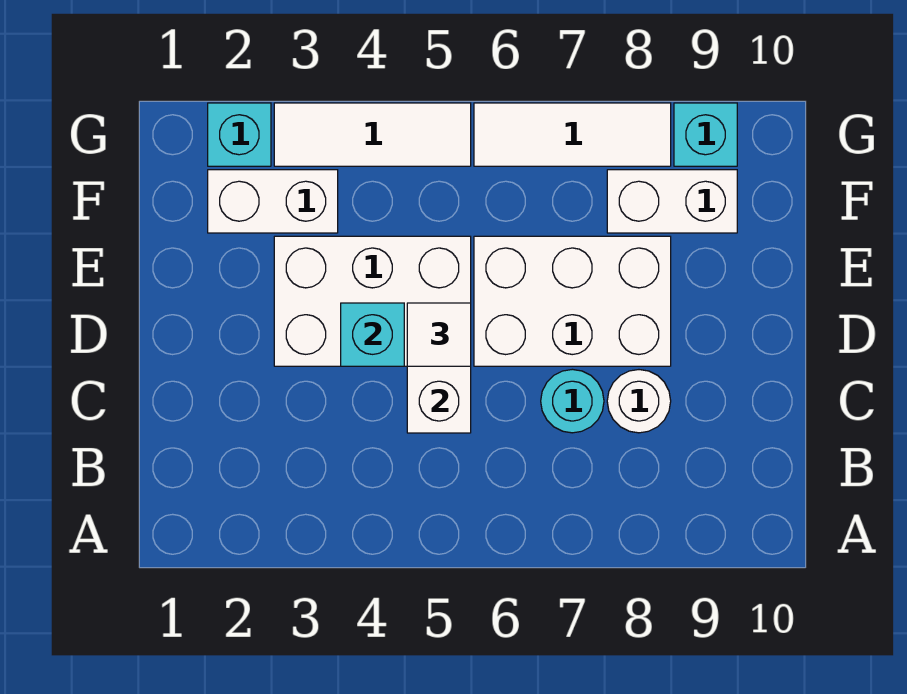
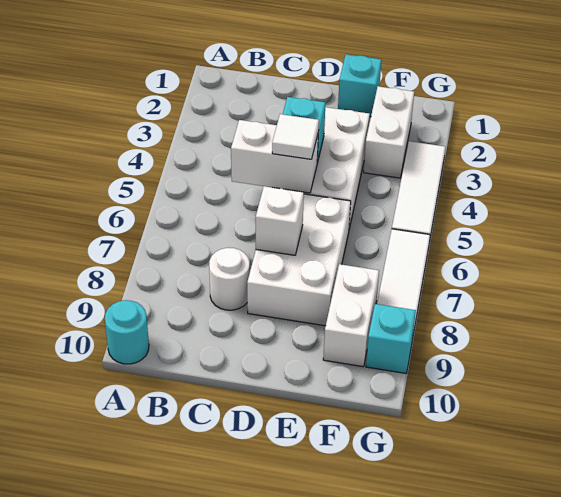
cyan 1x1 round brick [541,369,604,433] -> cyan 1x1 round brick moved to [105,300,149,364]
none -> white 1x1 brick [256,186,304,255]
cyan 1x1 brick [208,103,271,166] -> cyan 1x1 brick moved to [338,54,381,117]

